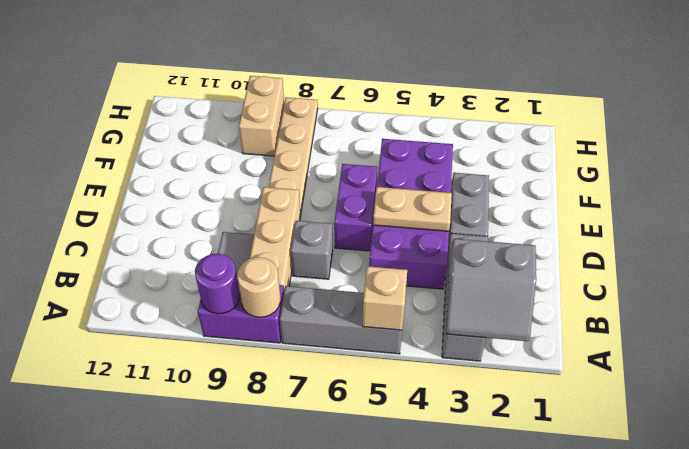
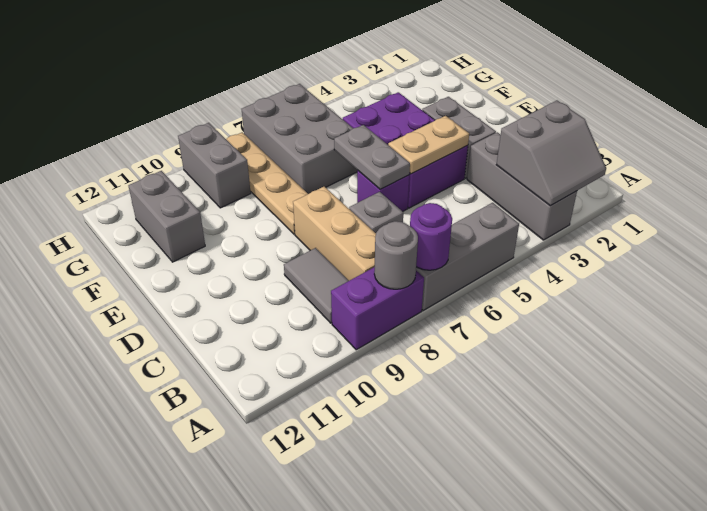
tan 1x1 brick [362,266,407,330] -> none
tan 1x1 round brick [237,257,280,317] -> grey 1x1 round brick [374,221,418,289]
purple 1x1 round brick [195,254,240,314] -> purple 1x1 round brick moved to [410,203,452,270]
purple 2x4 brick [369,139,453,289] -> purple 2x3 brick [343,92,468,208]
purple 1x2 brick [334,164,377,251] -> purple 1x1 brick [357,170,409,211]
none -> grey 1x2 plate [334,125,410,189]
none -> grey 2x3 brick [242,84,357,194]
none -> grey 1x2 brick [128,171,205,262]
tan 1x2 brick [239,76,284,156] -> grey 1x2 brick [178,123,251,208]

